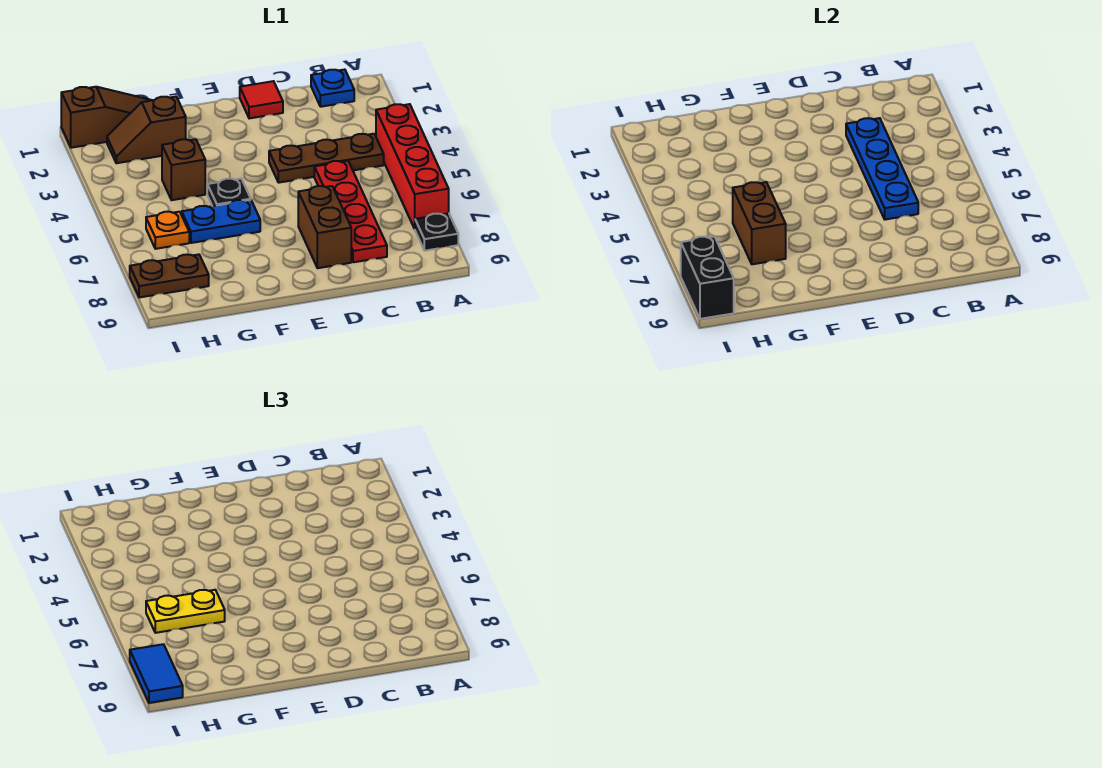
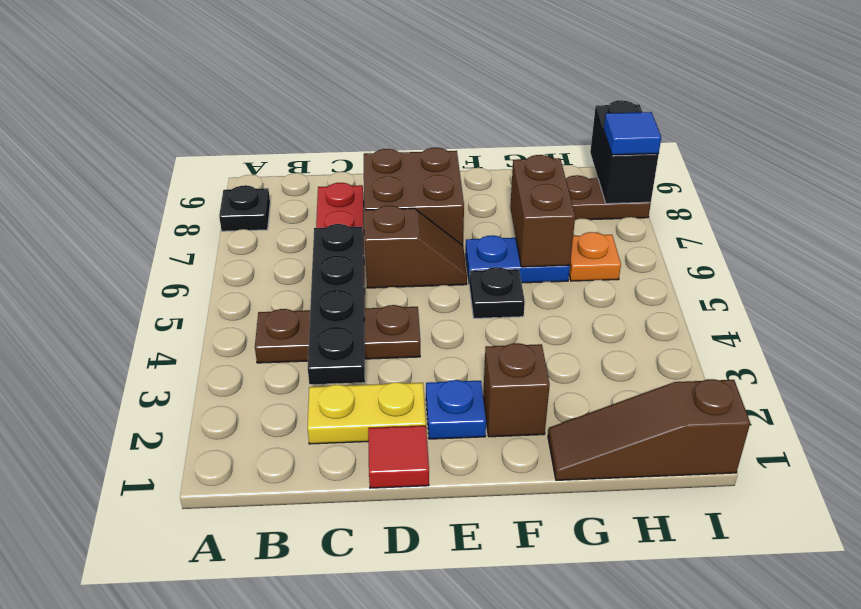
red 1x4 brick [376,104,449,229] -> none
blue 1x1 plate [311,70,354,107] -> blue 1x1 plate moved to [426,380,486,439]
blue 1x4 plate [846,118,918,220] -> black 1x4 plate [308,224,365,384]
brown 1x2 brick [298,186,351,268] -> brown 2x2 brick [364,147,464,245]
brown 1x2 slope [107,97,186,163] -> brown 1x2 slope moved to [364,206,467,288]
brown 1x1 brick [162,139,205,200] -> brown 1x1 brick moved to [483,343,550,437]
yellow 1x2 plate [146,590,225,633] -> yellow 1x2 plate moved to [307,382,426,444]
blue 1x2 tile [130,644,183,703] -> blue 1x1 tile [604,112,661,155]

